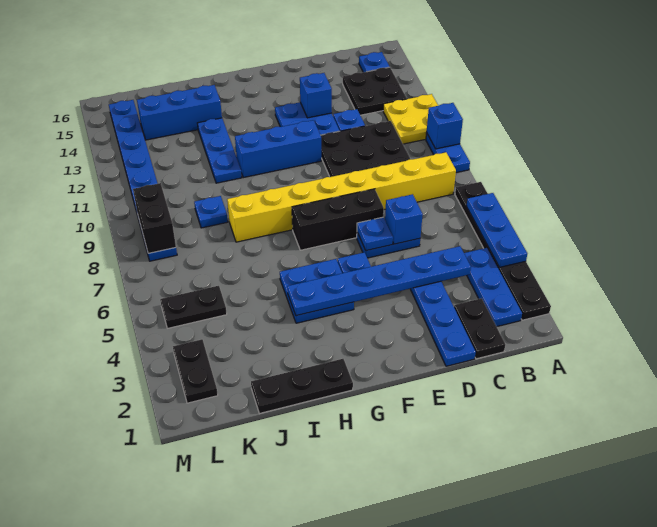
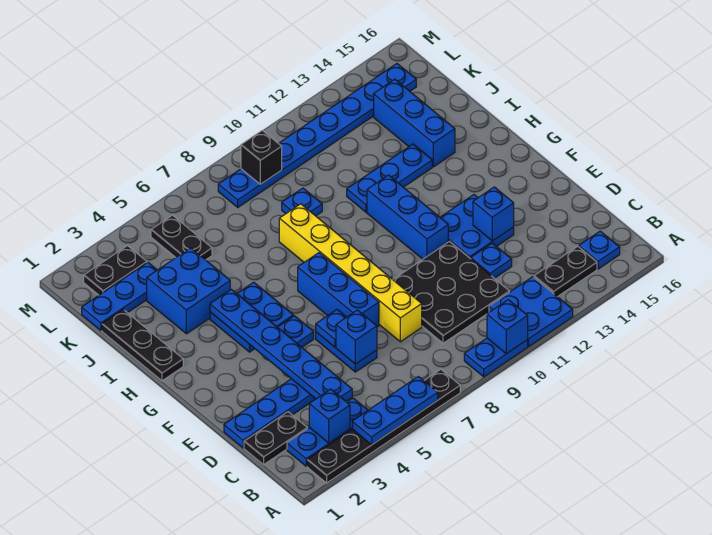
yellow 2x2 plate [383,94,438,144] -> blue 2x2 plate [489,277,573,346]
none -> blue 1x1 brick [309,389,350,443]
yellow 1x8 brick [227,152,456,242] -> yellow 1x6 brick [279,204,422,342]
black 2x2 plate [343,67,407,115] -> black 1x2 plate [534,246,597,297]
black 1x3 brick [292,189,384,250] -> blue 1x3 brick [298,253,379,327]
none -> blue 2x2 brick [147,248,230,334]
none -> blue 1x3 plate [82,262,157,330]
black 1x2 brick [133,183,176,253] -> black 1x1 brick [241,130,282,184]

